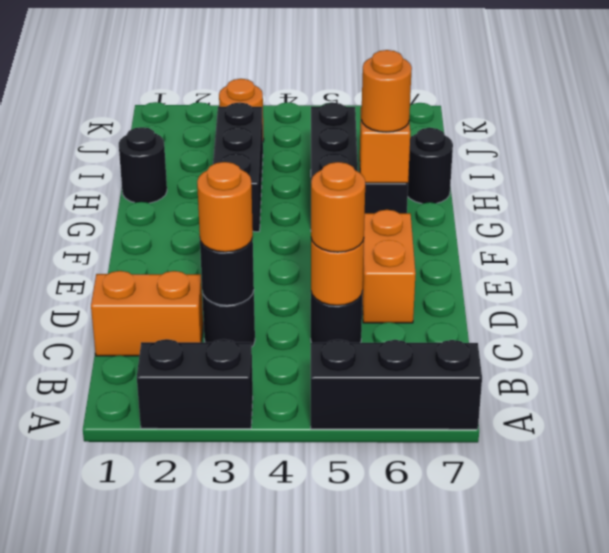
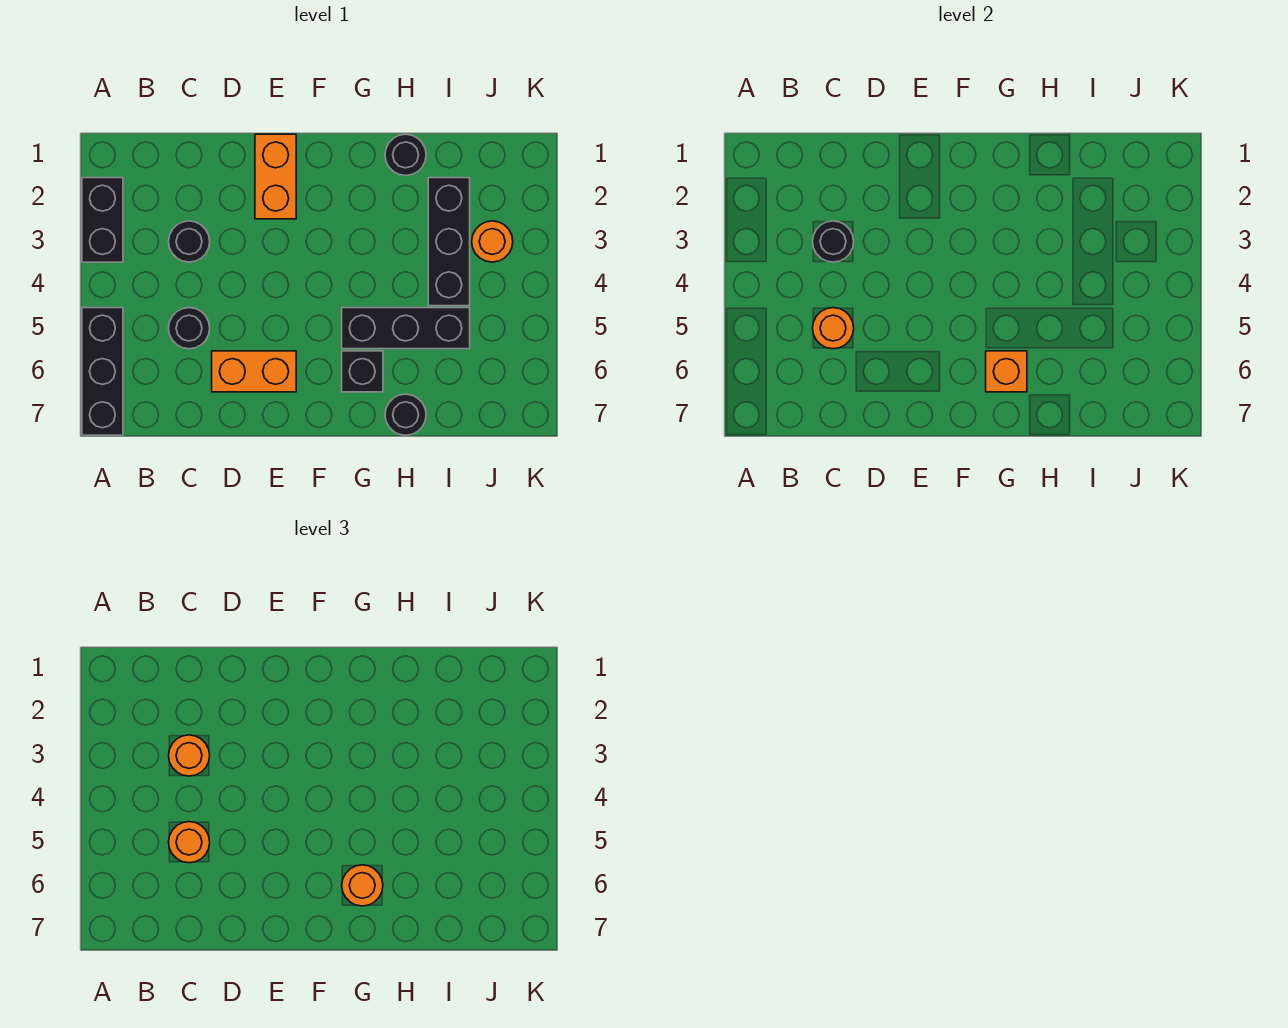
orange 1x2 brick [91,271,203,356] -> orange 1x2 brick moved to [255,134,296,219]
black 1x3 brick [213,102,263,232] -> black 1x3 brick turned to [428,178,470,306]

